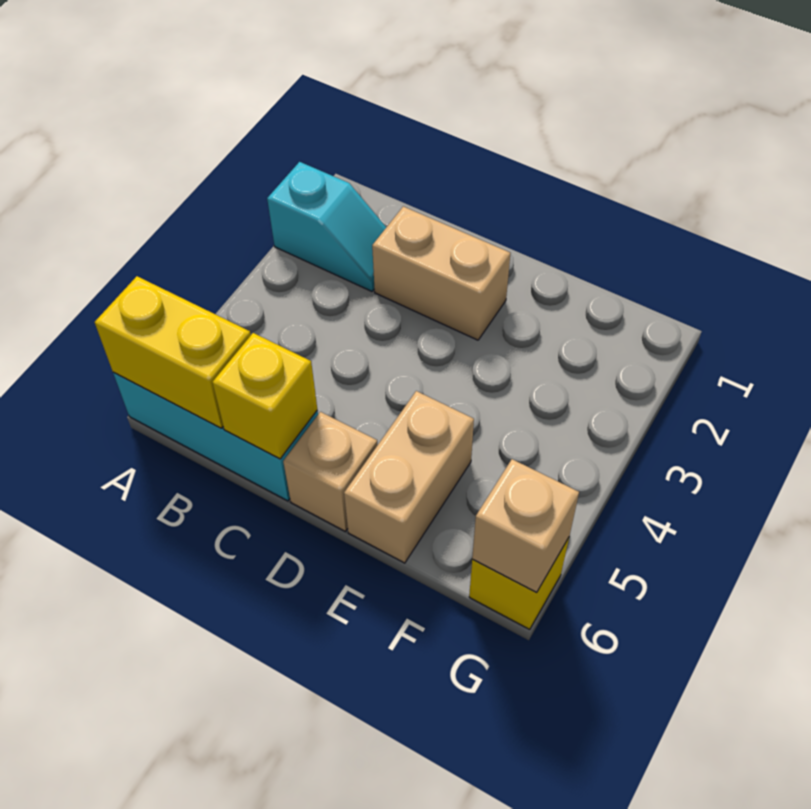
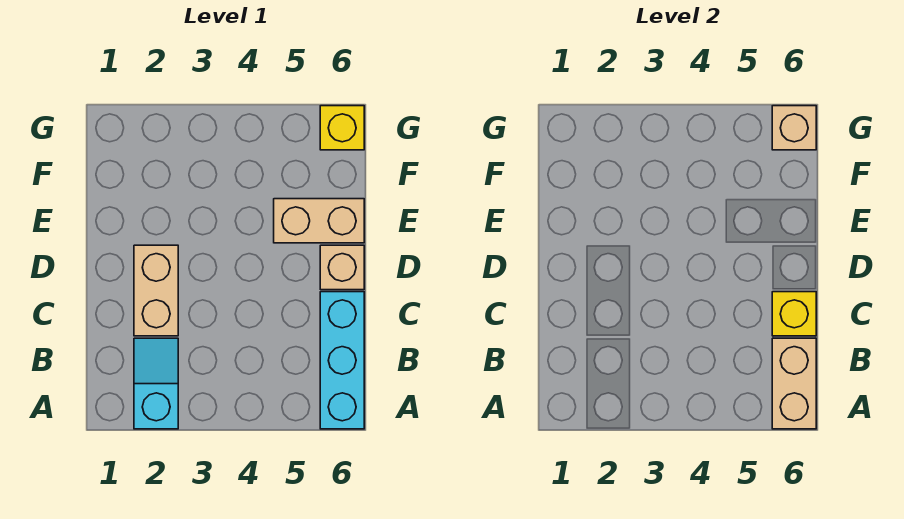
yellow 1x2 brick [95,276,251,428] -> tan 1x2 brick [772,338,816,429]

